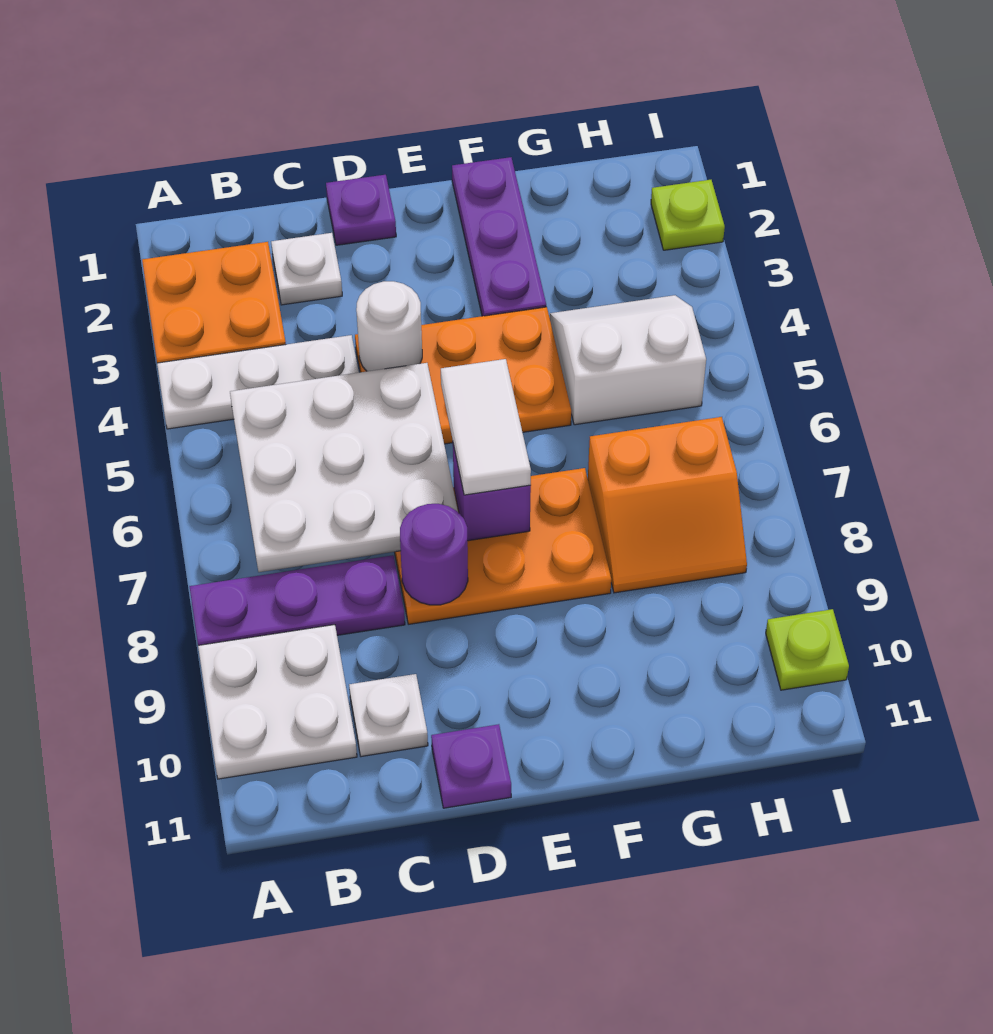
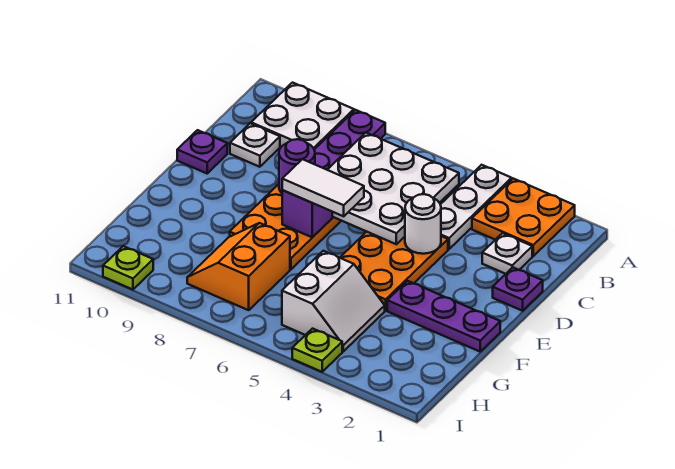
lime 1x1 plate [651,180,725,250] -> lime 1x1 plate moved to [292,329,342,372]

